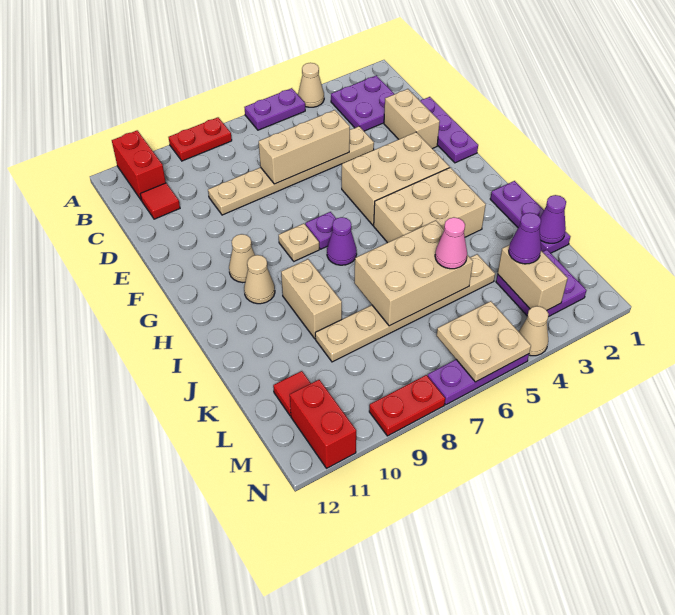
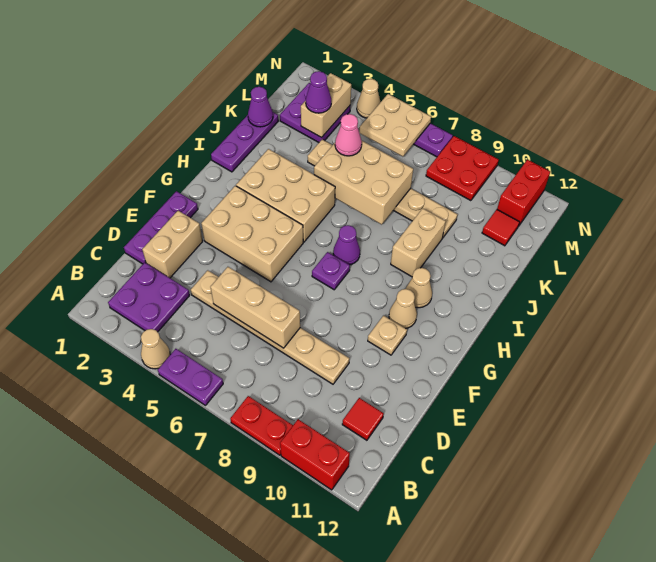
red 1x2 brick [112,130,166,200] -> red 1x2 brick turned to [280,419,350,490]
tan 1x1 plate [279,224,319,261] -> tan 1x1 plate moved to [368,316,407,355]
red 1x2 plate [369,375,445,436] -> red 2x2 plate [426,136,499,201]

